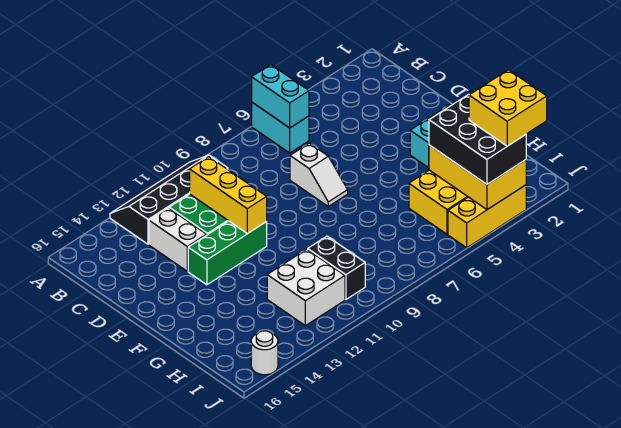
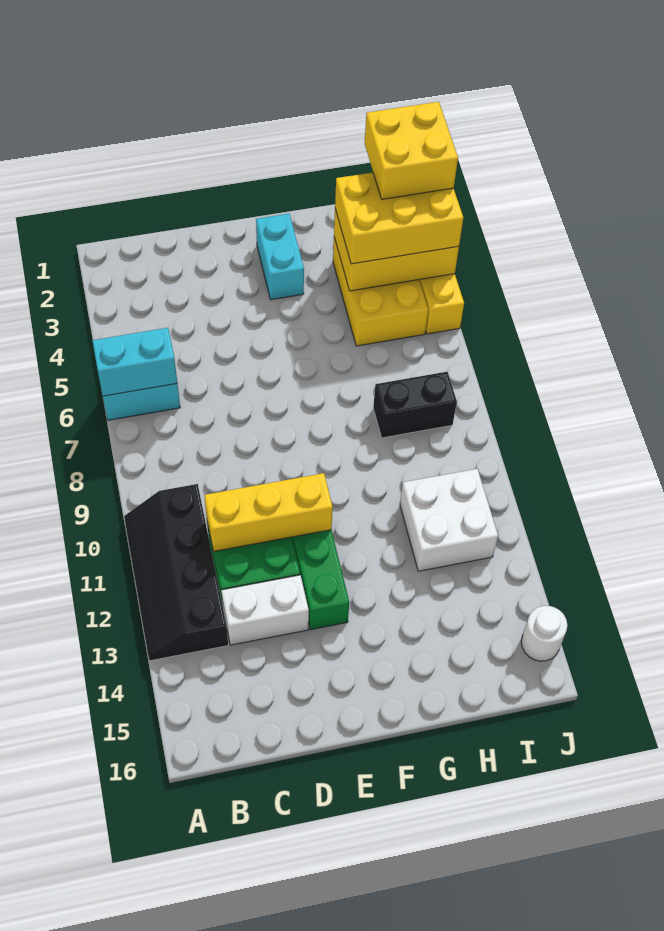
white 1x2 slope [290,143,348,206] -> none
black 2x3 brick [429,94,526,184] -> yellow 2x3 brick [335,172,463,264]
black 1x2 brick [308,236,365,299] -> black 1x2 brick moved to [373,372,457,438]

